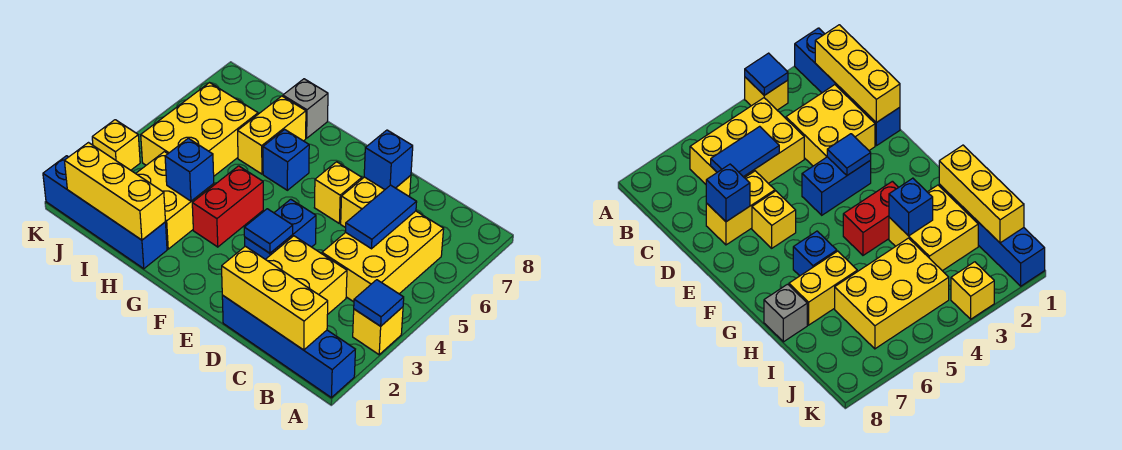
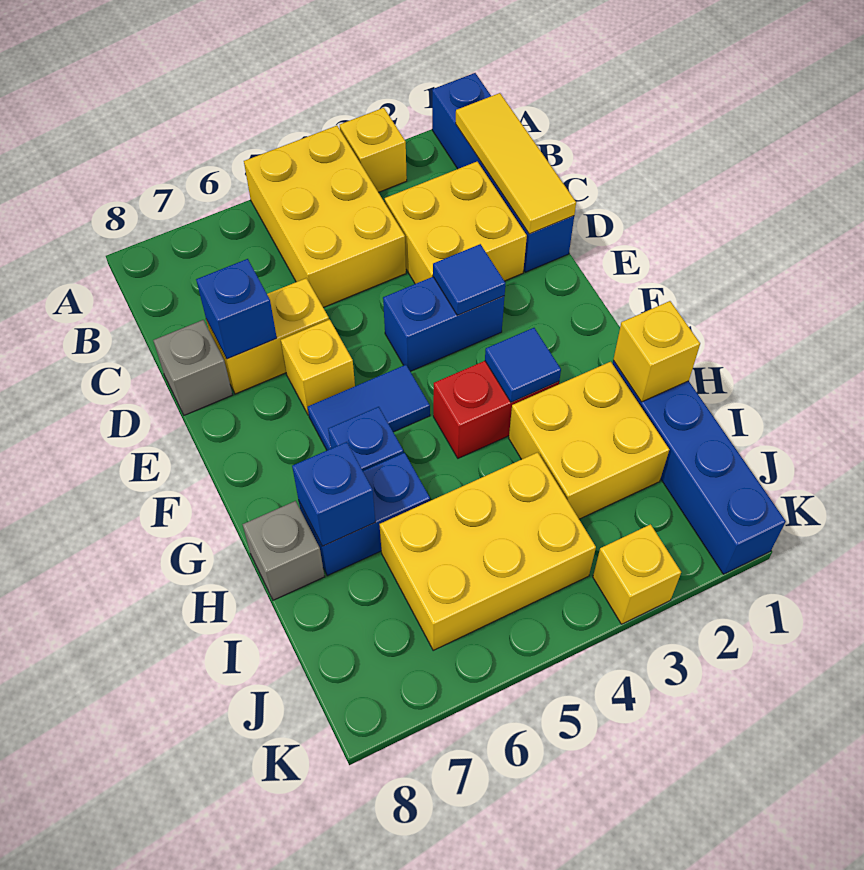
blue 1x1 tile [354,280,404,326] -> blue 1x1 tile moved to [485,328,561,402]
yellow 1x3 brick [222,246,328,350] -> yellow 1x3 tile [456,93,576,234]
yellow 2x3 brick [322,211,444,302] -> yellow 2x3 brick turned to [244,126,406,308]
blue 1x2 tile [345,185,417,249] -> blue 1x2 tile moved to [308,365,430,450]
none -> grey 1x1 brick [153,320,233,415]
yellow 1x3 brick [65,143,165,240] -> yellow 1x1 brick [613,301,700,402]
blue 1x1 brick [165,138,214,201] -> blue 1x1 brick moved to [292,442,375,546]
yellow 1x2 brick [238,96,306,174] -> blue 1x2 brick [299,453,430,576]

